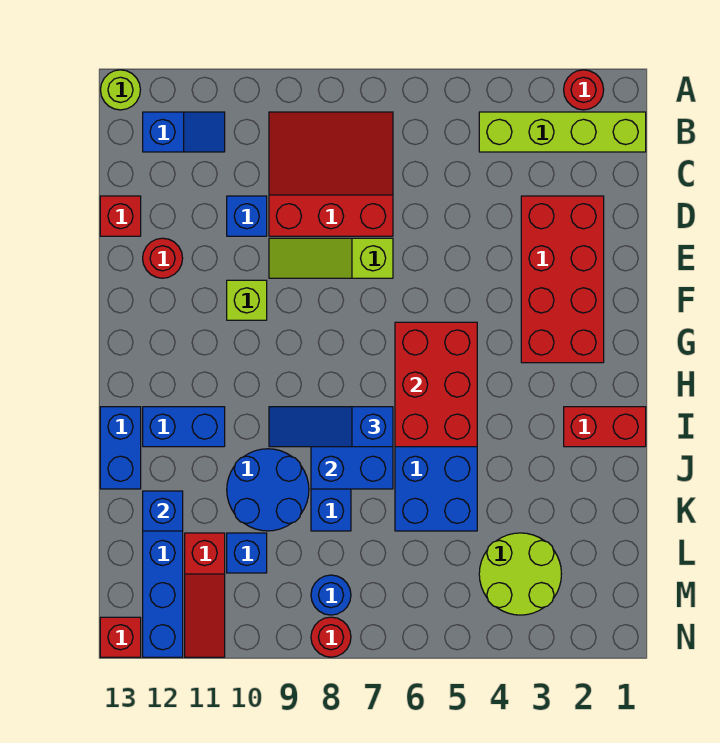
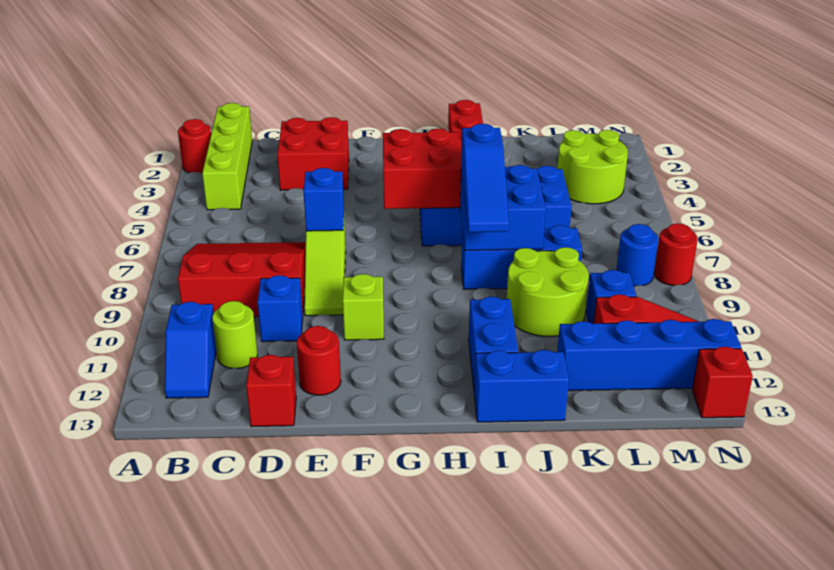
lime 1x1 round brick [101,70,140,110] -> lime 1x1 round brick moved to [212,301,258,369]
red 3x3 slope [269,112,393,236] -> red 3x3 slope turned to [178,242,306,317]
blue 1x2 slope [143,112,225,152] -> blue 1x2 slope turned to [165,302,216,398]
red 2x4 brick [521,196,604,363] -> red 2x2 brick [277,117,349,190]
blue 2x2 round brick [227,449,309,531] -> lime 2x2 round brick [507,247,589,336]
blue 1x1 brick [143,491,183,531] -> blue 1x1 brick moved to [303,168,344,231]

